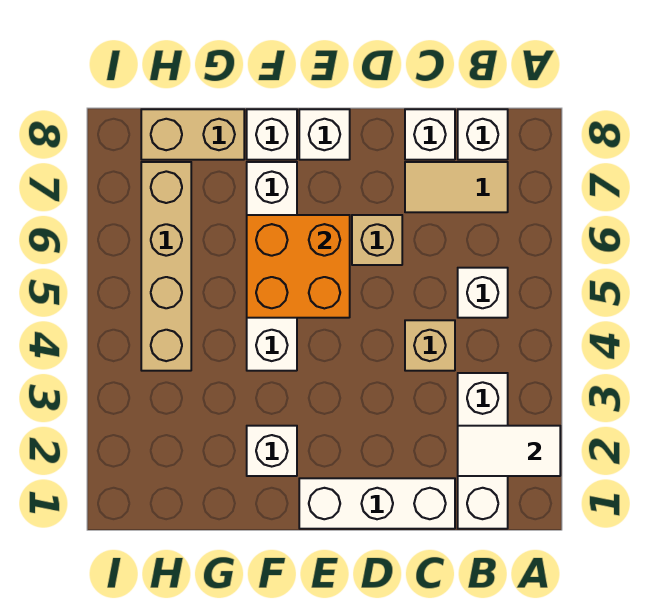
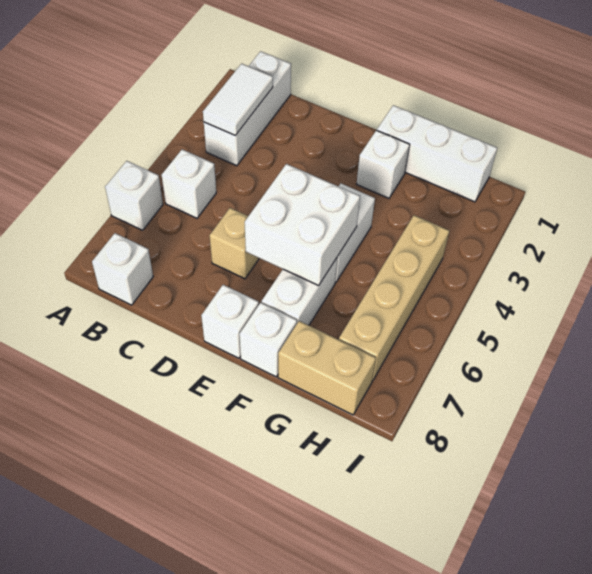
white 1x2 tile [458,426,560,476] -> white 1x2 tile turned to [203,64,273,135]
tan 1x2 tile [405,162,508,212] -> none
white 1x3 brick [299,478,455,529] -> white 1x3 brick moved to [377,105,497,202]
tan 1x1 brick [405,320,455,371] -> none
white 1x1 brick [405,109,455,160] -> white 1x1 brick moved to [105,161,163,230]
orange 2x2 brick [247,215,350,318] -> white 2x2 brick [245,164,360,286]

